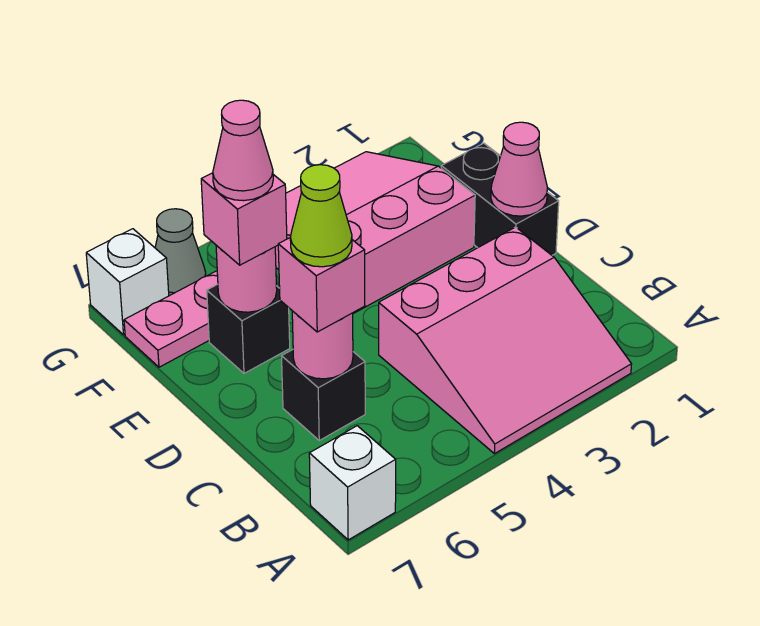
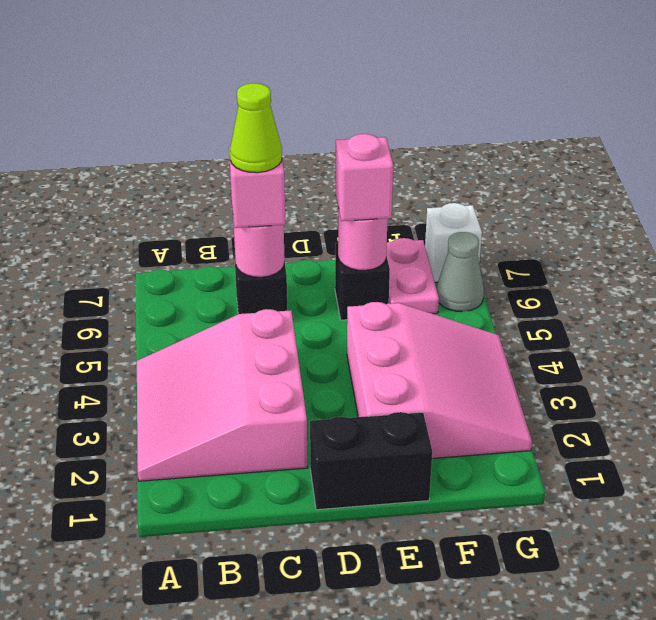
white 1x1 brick [309,426,396,540] -> none
pink 1x1 cone [491,122,547,216] -> none
pink 1x1 cone [213,100,273,201] -> none

